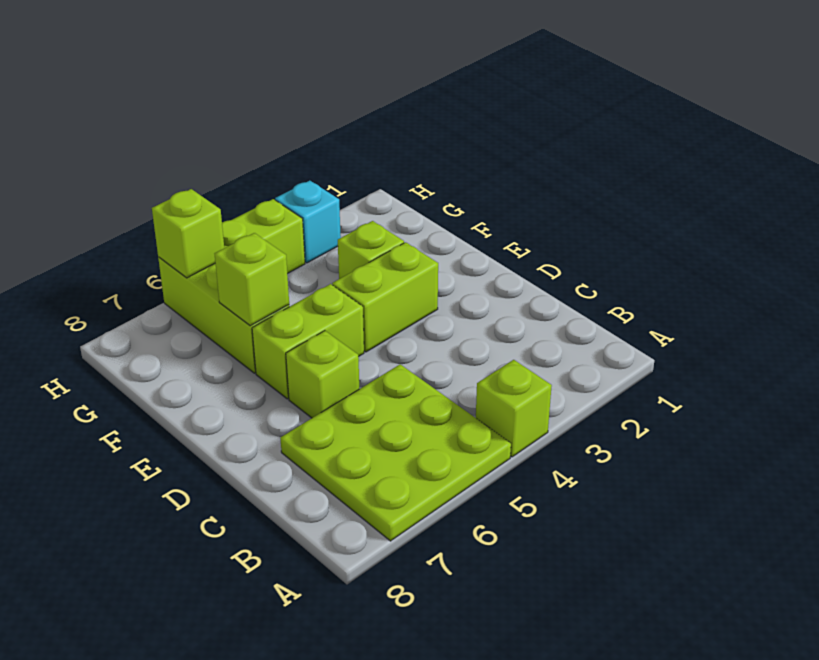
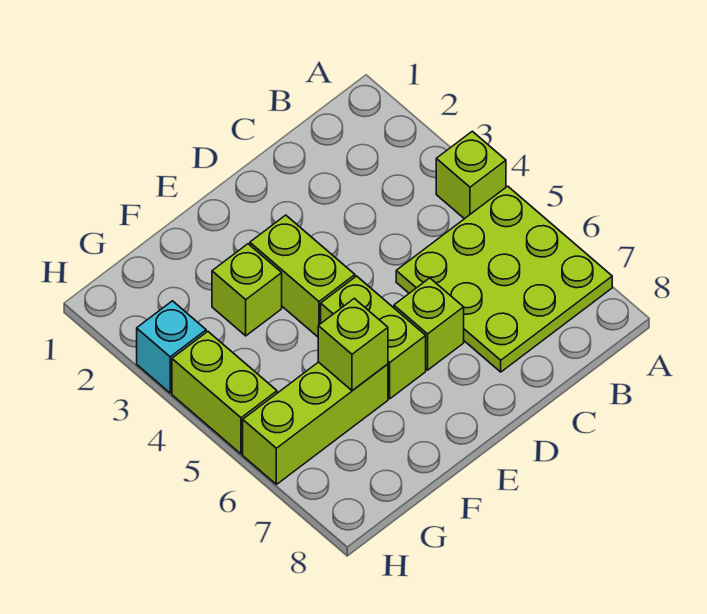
lime 1x1 brick [152,189,224,278] -> none

